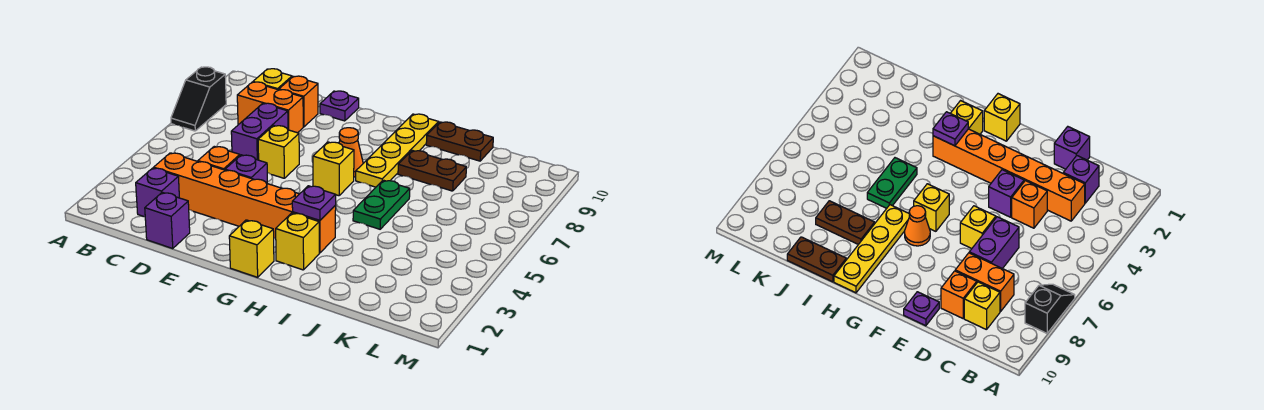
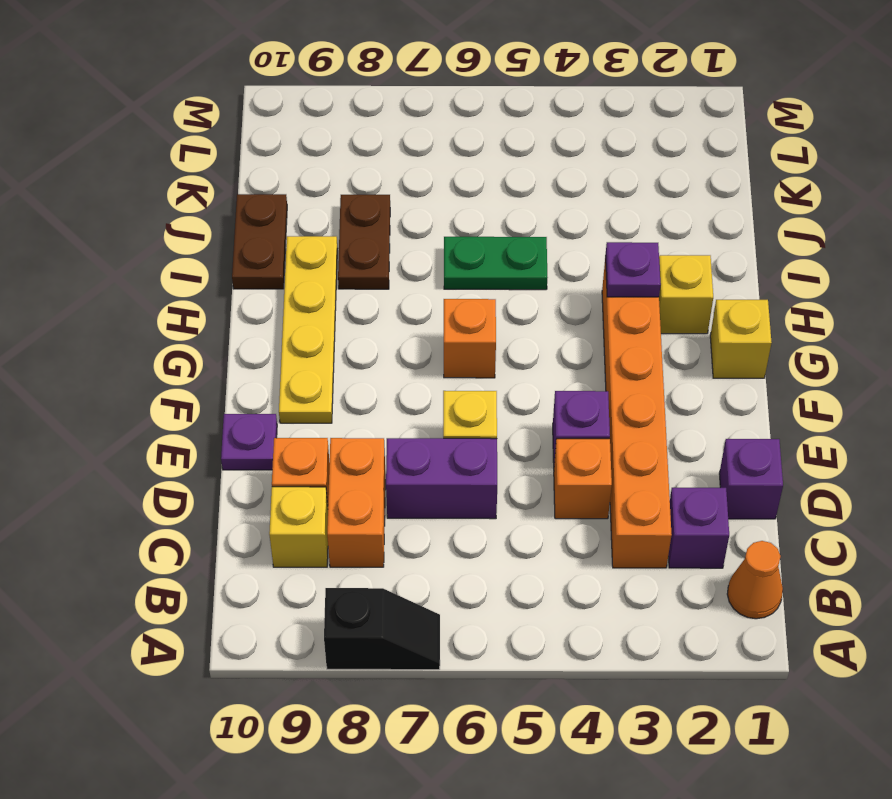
yellow 1x1 brick [313,142,354,196] -> orange 1x1 brick [444,299,496,378]
orange 1x1 cone [339,128,363,177] -> orange 1x1 cone moved to [727,541,783,619]
yellow 1x4 plate [356,114,438,187] -> yellow 1x4 plate turned to [279,236,337,423]

